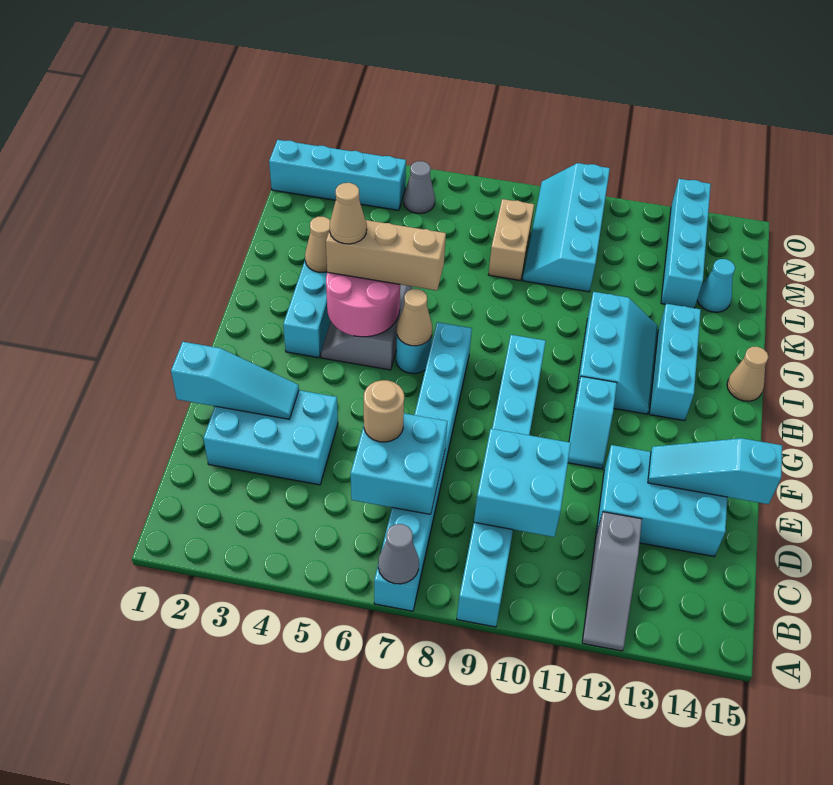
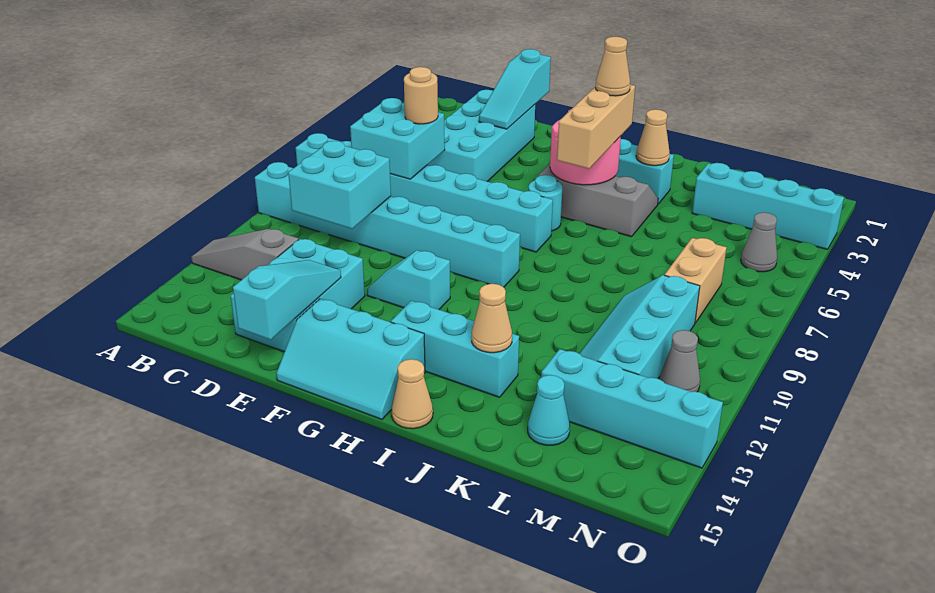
grey 1x1 cone [378,524,419,584] -> grey 1x1 cone moved to [660,330,700,392]
cyan 2x3 brick [203,390,338,485] -> cyan 2x4 brick [428,90,535,182]
tan 1x1 cone [397,289,432,346] -> tan 1x1 cone moved to [472,284,512,353]
cyan 2x3 slope [576,292,658,414] -> cyan 2x3 slope moved to [276,299,425,419]
tan 1x2 brick [488,199,534,281] -> tan 1x2 brick turned to [665,238,727,323]
cyan 2x4 slope [523,163,610,292] -> cyan 2x4 slope turned to [579,275,700,378]
cyan 1x4 brick [269,140,406,210] -> cyan 1x4 brick turned to [692,163,844,249]

